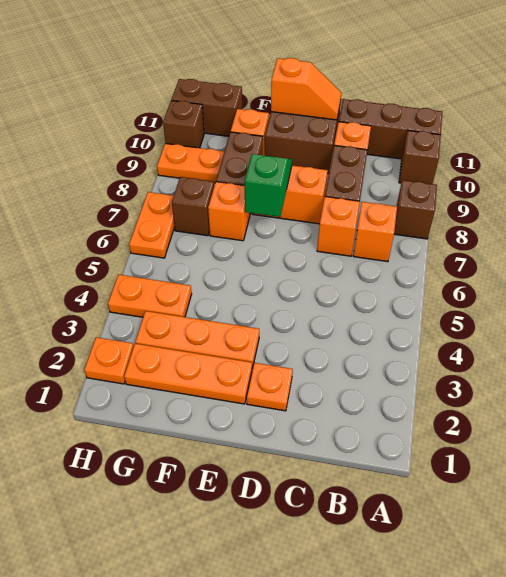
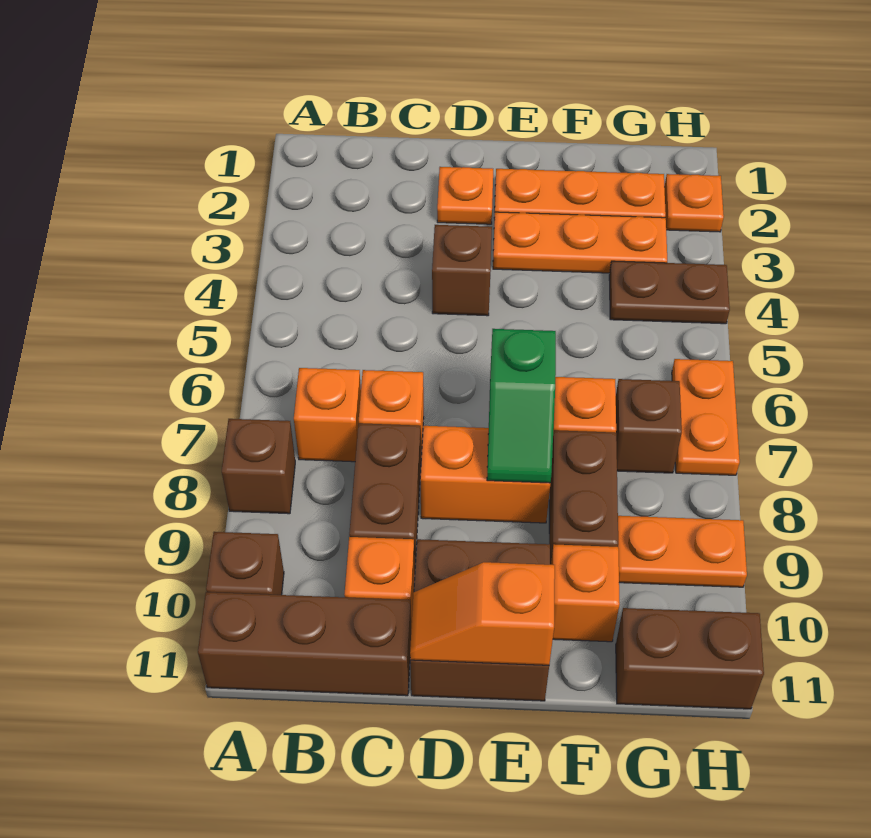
orange 1x2 plate [108,275,192,317] -> brown 1x2 plate [609,261,730,324]
brown 1x1 brick [163,100,204,148] -> brown 1x1 brick moved to [432,225,492,316]

